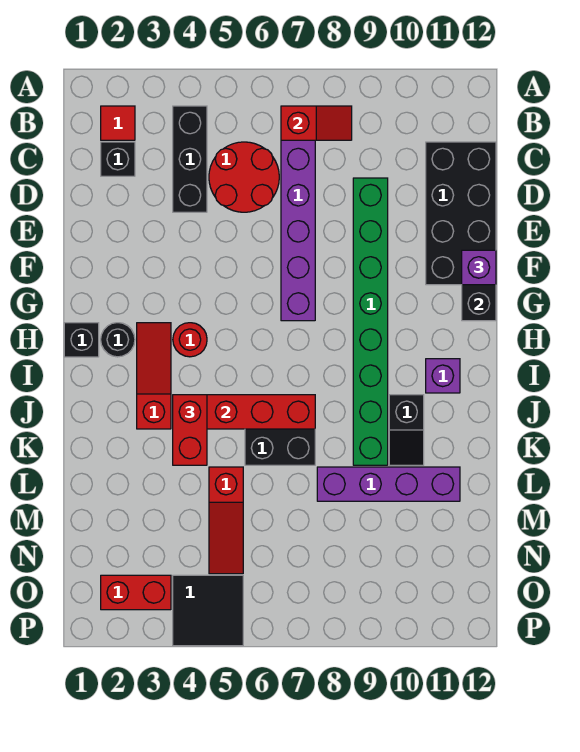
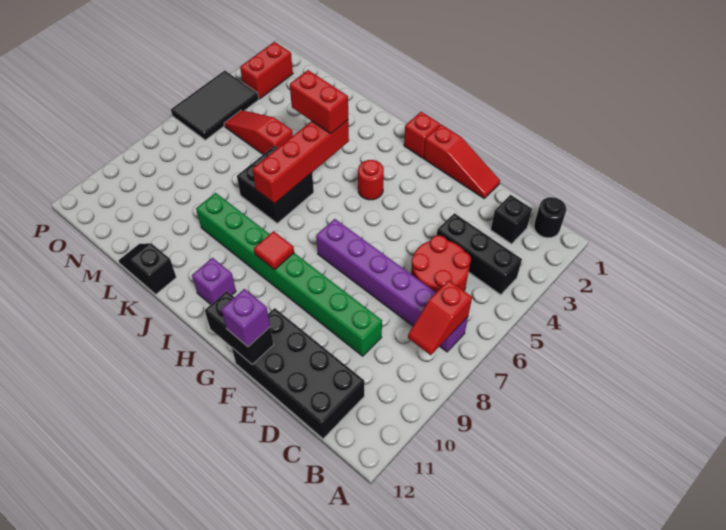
red 1x1 tile [101,106,135,140] -> red 1x1 tile moved to [254,231,294,270]
black 1x1 brick [64,323,99,357] -> red 1x1 brick [404,112,440,158]
black 1x1 round brick [101,323,135,357] -> black 1x1 round brick moved to [534,197,566,238]
red 1x3 slope [137,323,171,429] -> red 1x3 slope moved to [424,124,500,198]
black 1x2 slope [389,395,424,465] -> black 1x2 slope moved to [119,243,176,294]
purple 1x4 brick [317,467,460,501] -> none
black 2x2 tile [173,575,243,646] -> black 2x3 tile [171,71,259,140]

